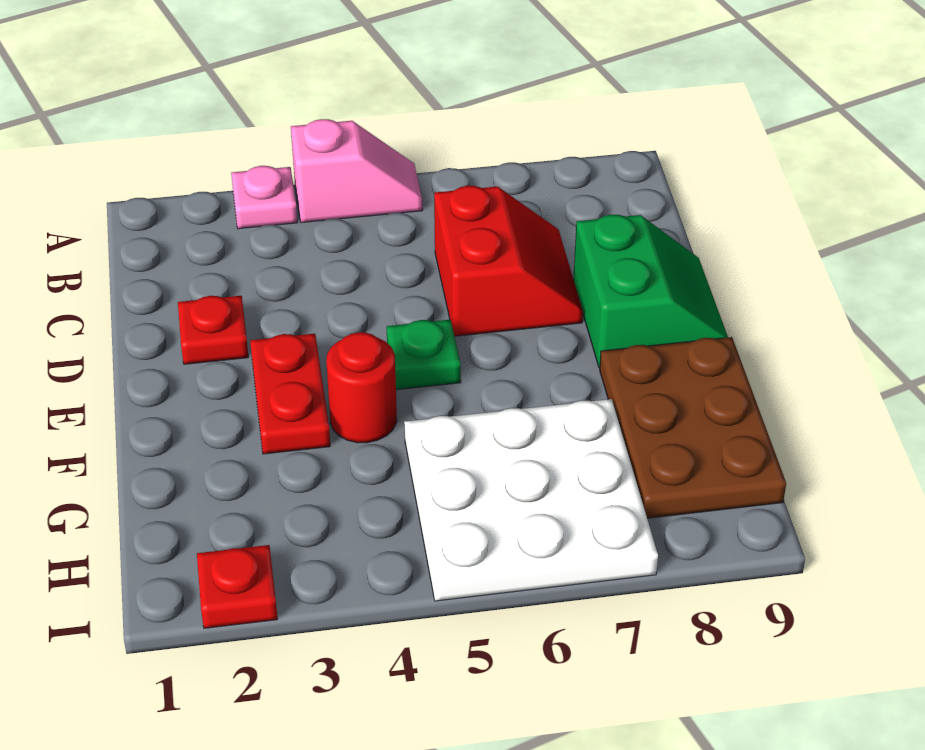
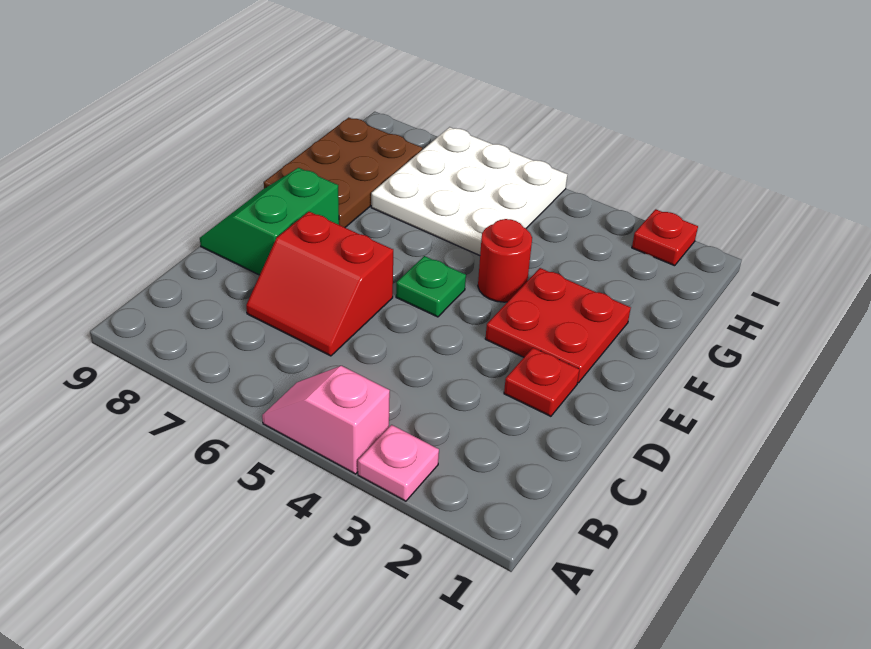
red 2x2 slope [434,186,583,336] -> red 2x2 slope turned to [246,212,393,356]
red 1x2 plate [250,334,330,454] -> red 2x2 plate [485,268,631,383]

